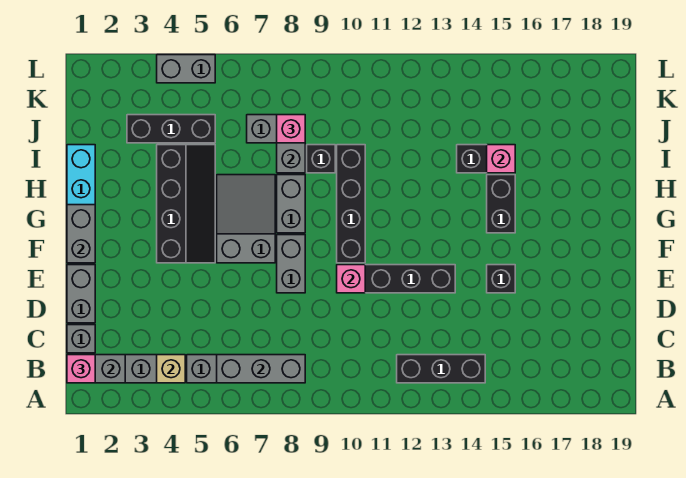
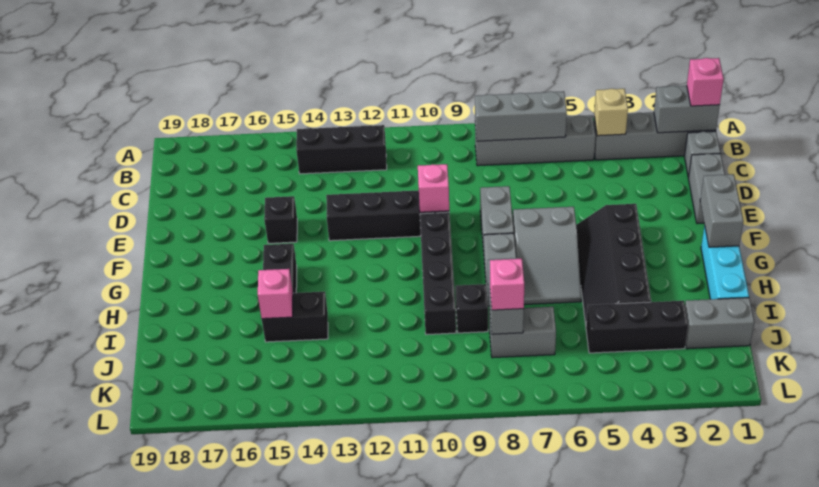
grey 1x2 brick [157,55,215,83] -> grey 1x2 brick moved to [685,298,754,349]

